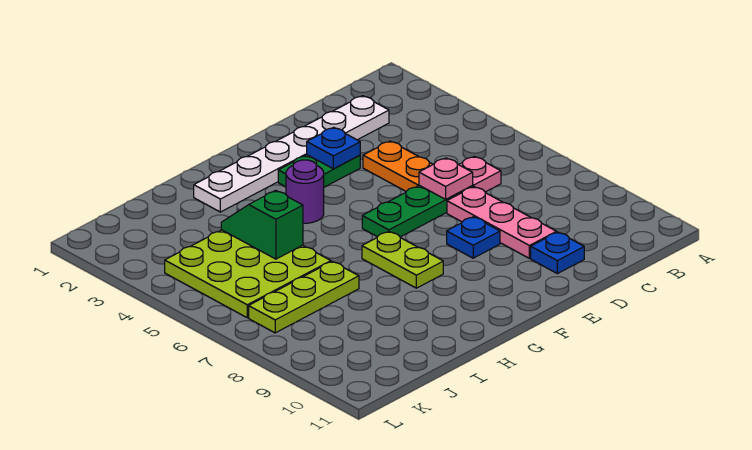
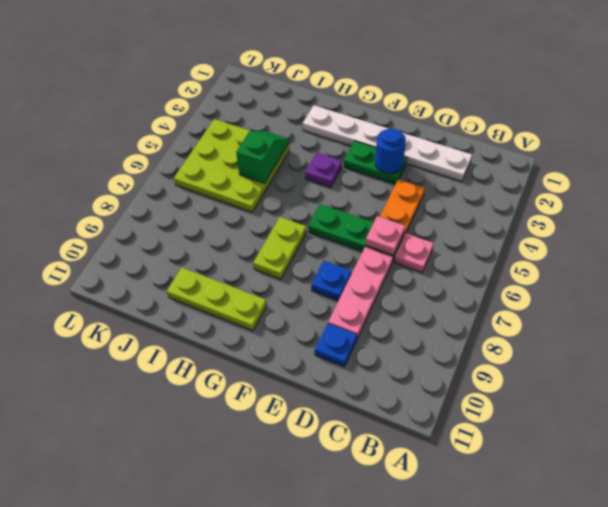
blue 1x1 plate [307,127,360,169] -> blue 1x1 round brick [375,128,406,174]
purple 1x1 round brick [286,160,324,223] -> purple 1x1 plate [305,153,342,188]
lime 1x3 plate [249,262,359,333] -> lime 1x3 plate moved to [167,268,267,331]

